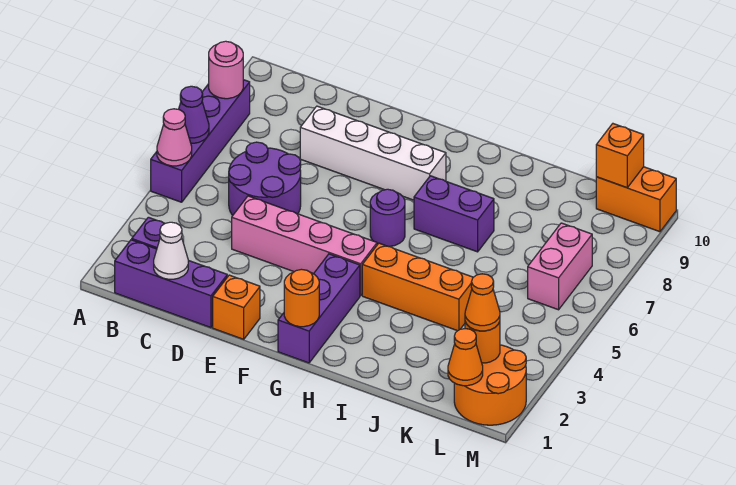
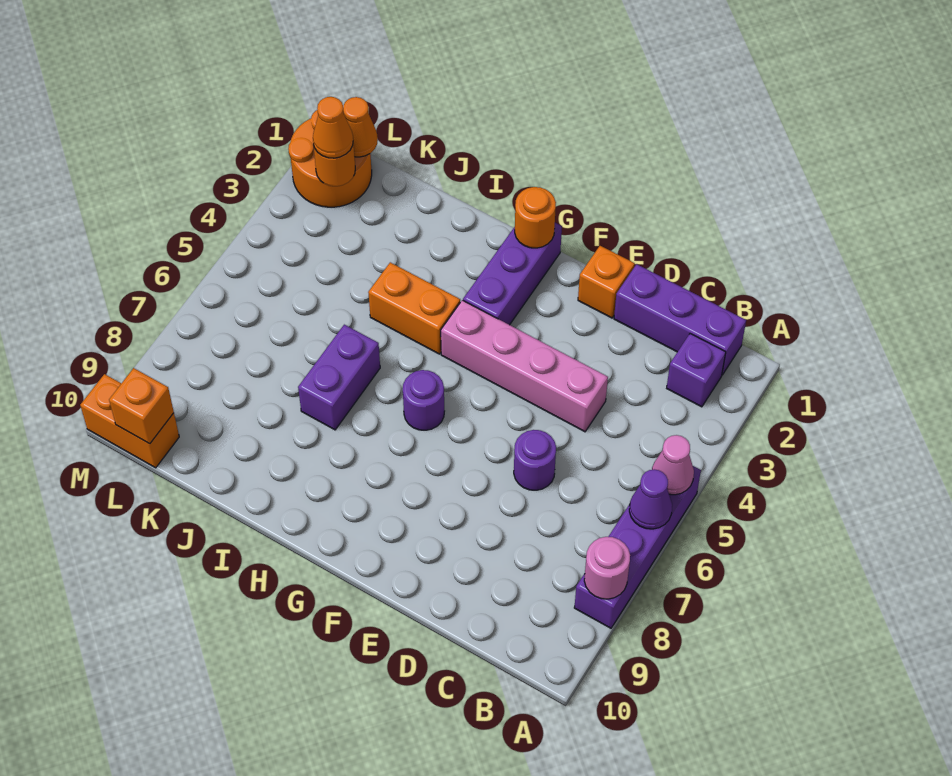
white 1x1 cone [154,222,188,279] -> none
purple 2x2 round brick [229,142,301,216] -> purple 1x1 round brick [514,430,556,490]
white 1x4 brick [300,106,446,200] -> none
orange 1x3 brick [362,243,473,331] -> orange 1x2 brick [368,262,460,354]
purple 1x2 brick [414,176,494,252] -> purple 1x2 brick turned to [298,325,380,430]
pink 1x2 brick [528,223,592,310] -> none

